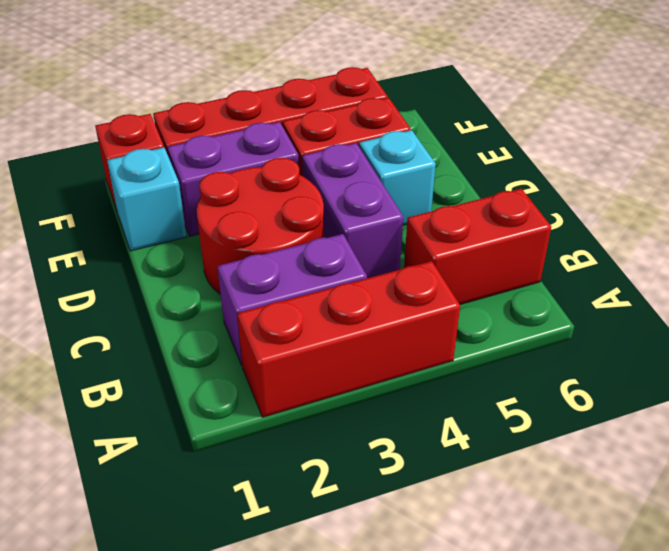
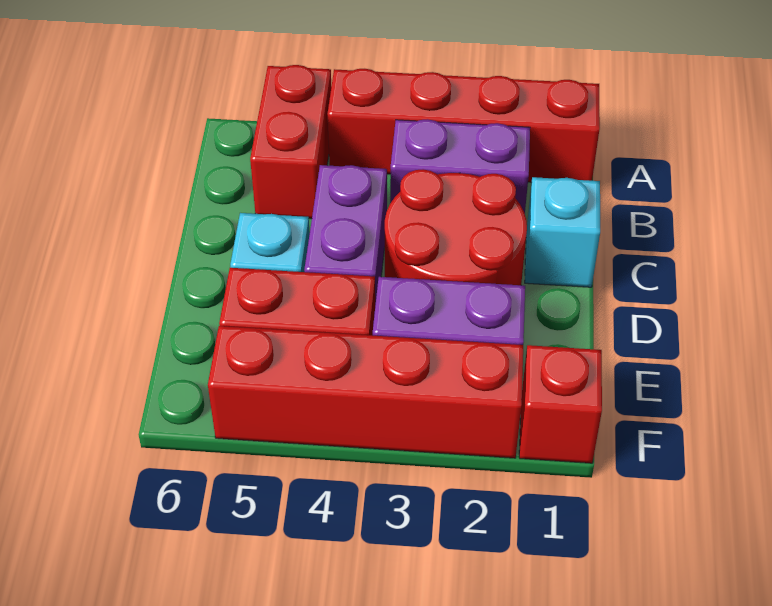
red 1x3 brick [237,261,460,417] -> red 1x4 brick [327,69,600,182]
red 1x2 brick [404,189,551,304] -> red 1x2 brick turned to [250,65,331,219]
cyan 1x1 brick [107,148,187,251] -> cyan 1x1 brick moved to [525,177,600,287]

